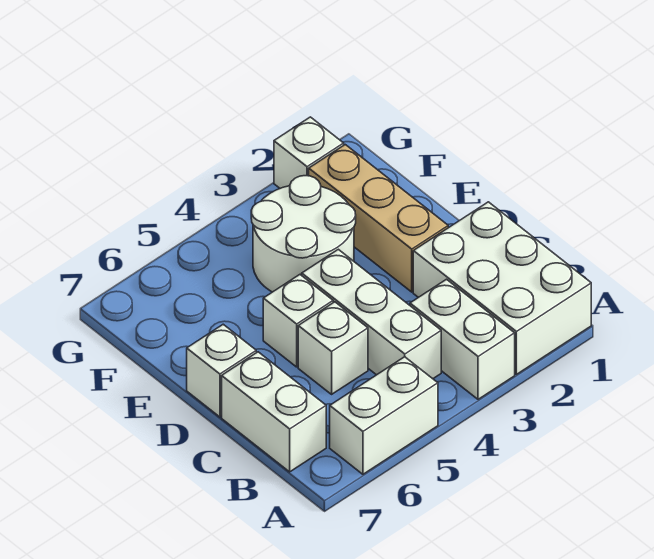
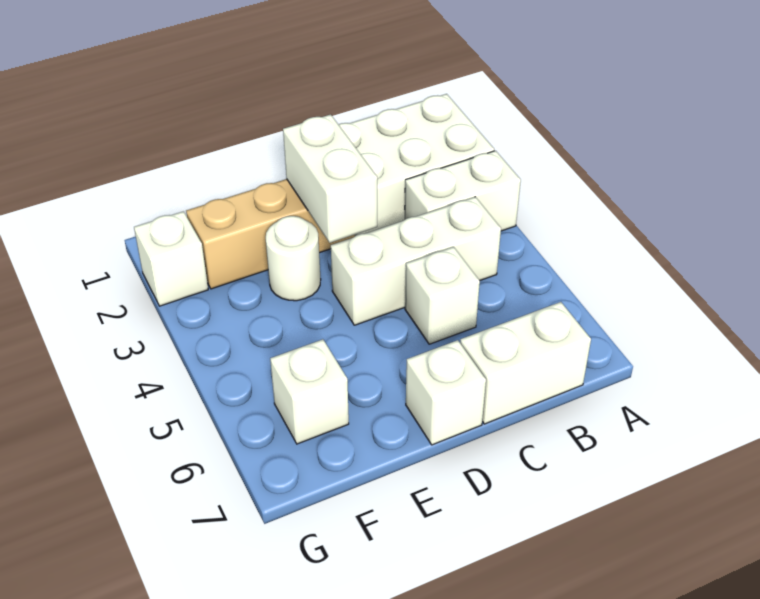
white 1x2 brick [330,357,438,474] -> white 1x2 brick moved to [283,115,377,243]
white 1x1 brick [263,275,333,367] -> white 1x1 brick moved to [270,339,349,444]
white 2x2 round brick [251,176,356,292] -> white 1x1 round brick [266,216,321,301]

